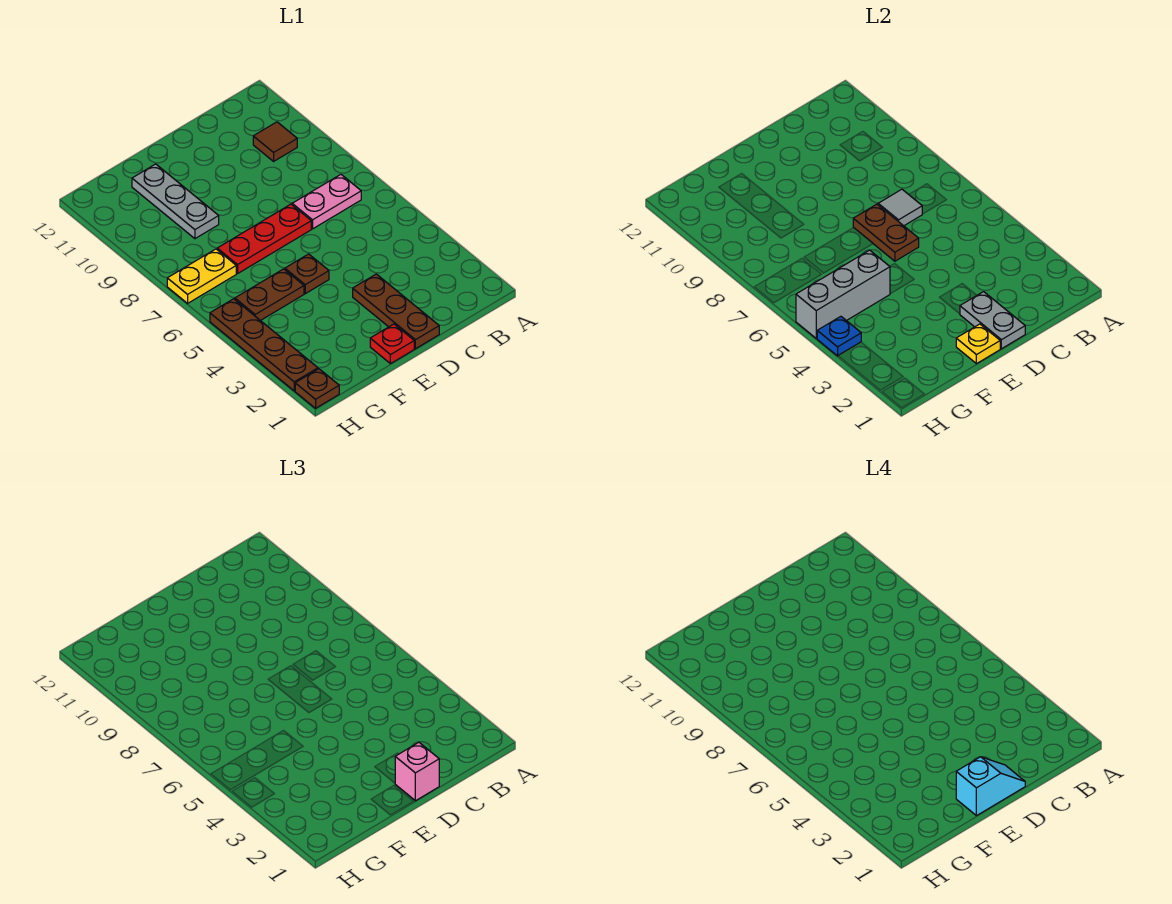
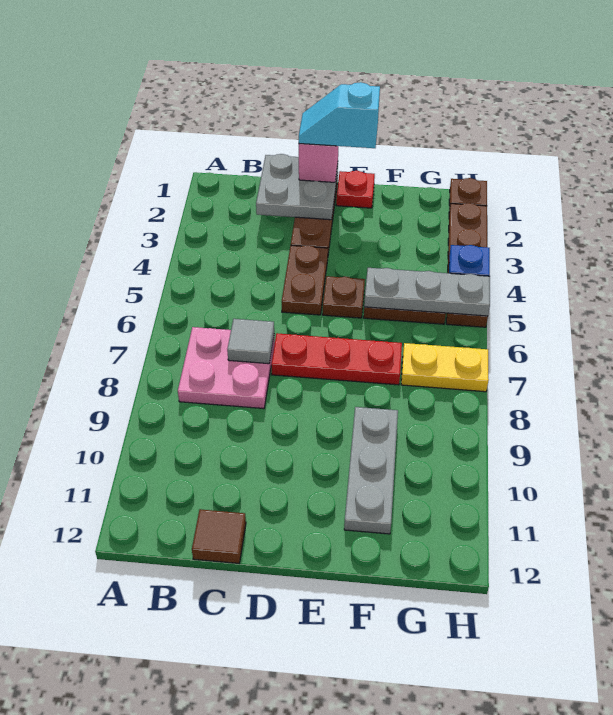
pink 1x2 plate [292,175,361,229] -> pink 2x2 plate [178,327,275,409]
brown 1x1 tile [253,122,297,161] -> brown 1x1 tile moved to [192,509,246,563]
grey 1x2 plate [960,292,1025,349] -> grey 2x2 plate [256,154,338,220]
brown 1x2 plate [853,204,919,261] -> brown 1x2 plate moved to [282,245,328,315]
yellow 1x1 plate [956,324,1000,364] -> none
grey 1x3 brick [796,250,890,338] -> grey 1x3 plate [364,268,490,316]

